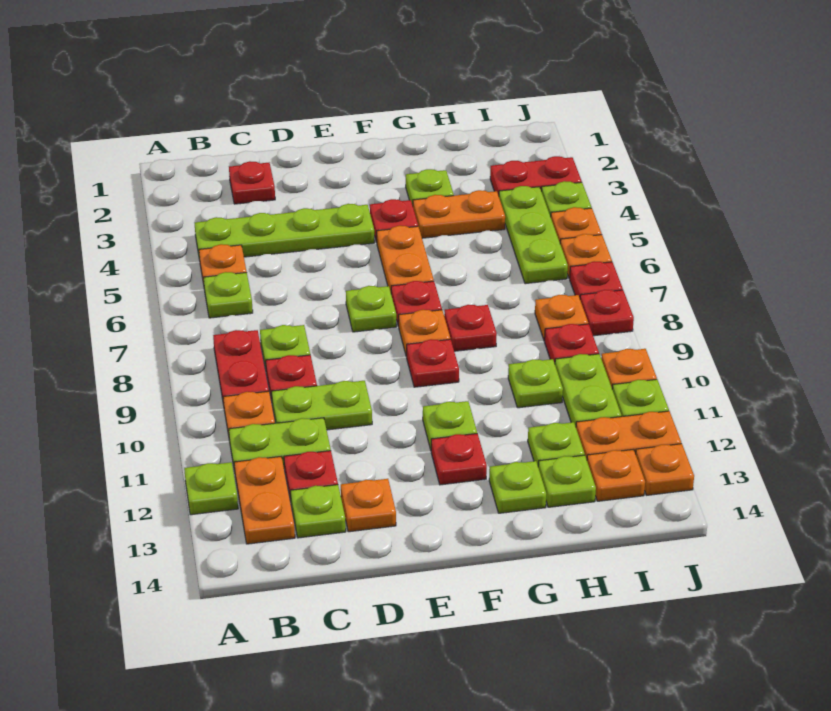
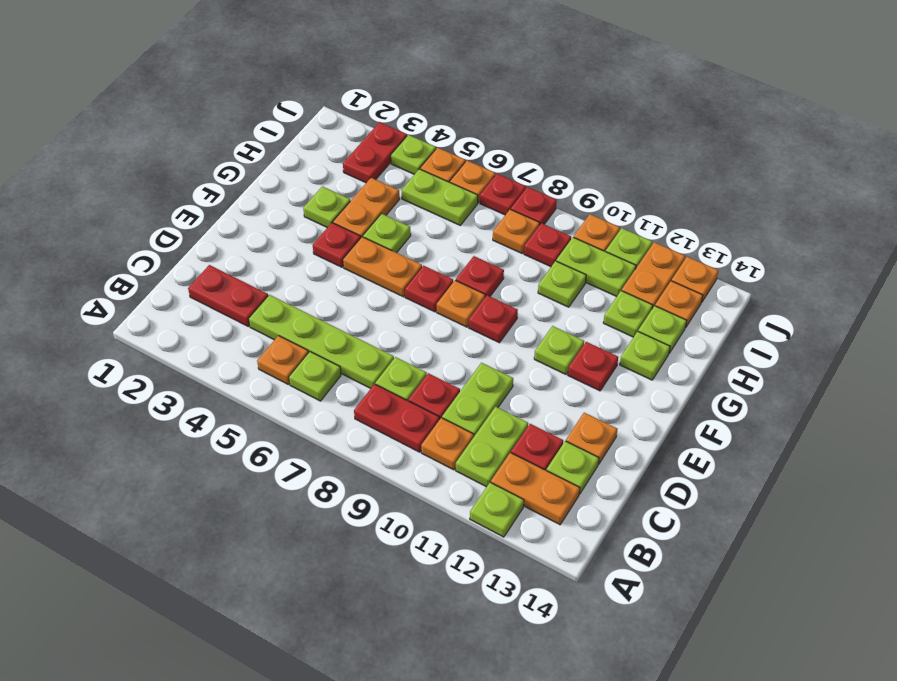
lime 1x4 plate [195,204,374,260] -> lime 1x4 plate turned to [249,295,394,388]
red 1x1 plate [229,161,275,204] -> red 1x2 plate [188,265,268,326]
lime 1x1 plate [346,286,396,332] -> lime 1x1 plate moved to [363,214,411,253]
lime 1x3 plate [499,186,568,284] -> lime 1x2 plate [402,169,478,225]

